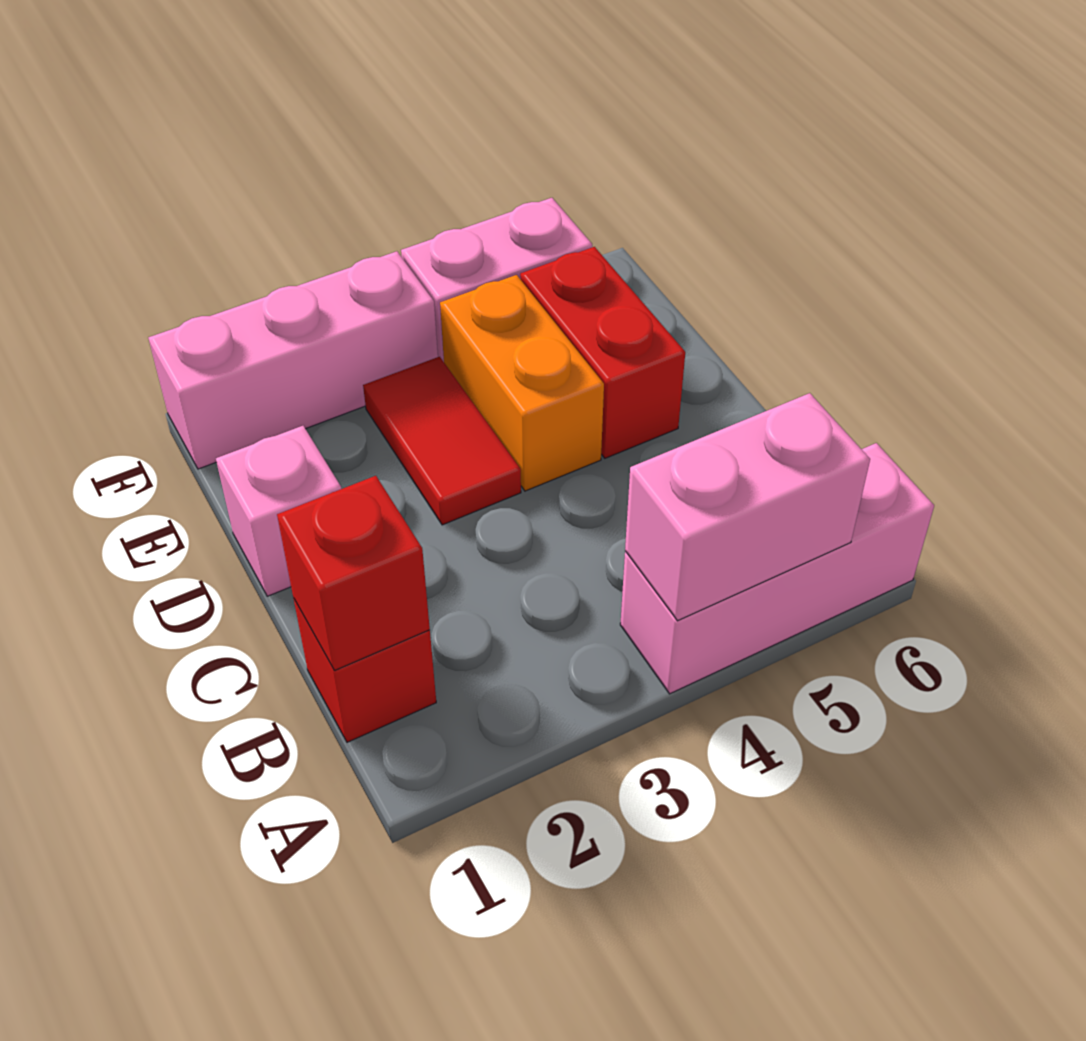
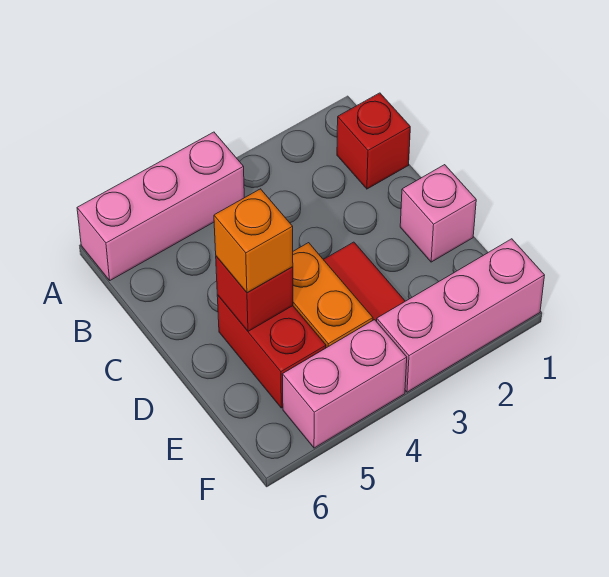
pink 1x2 brick [625,393,870,621] -> none
red 1x1 brick [277,476,430,671] -> red 1x1 brick moved to [216,256,293,331]
none -> orange 1x1 brick [214,189,293,293]

